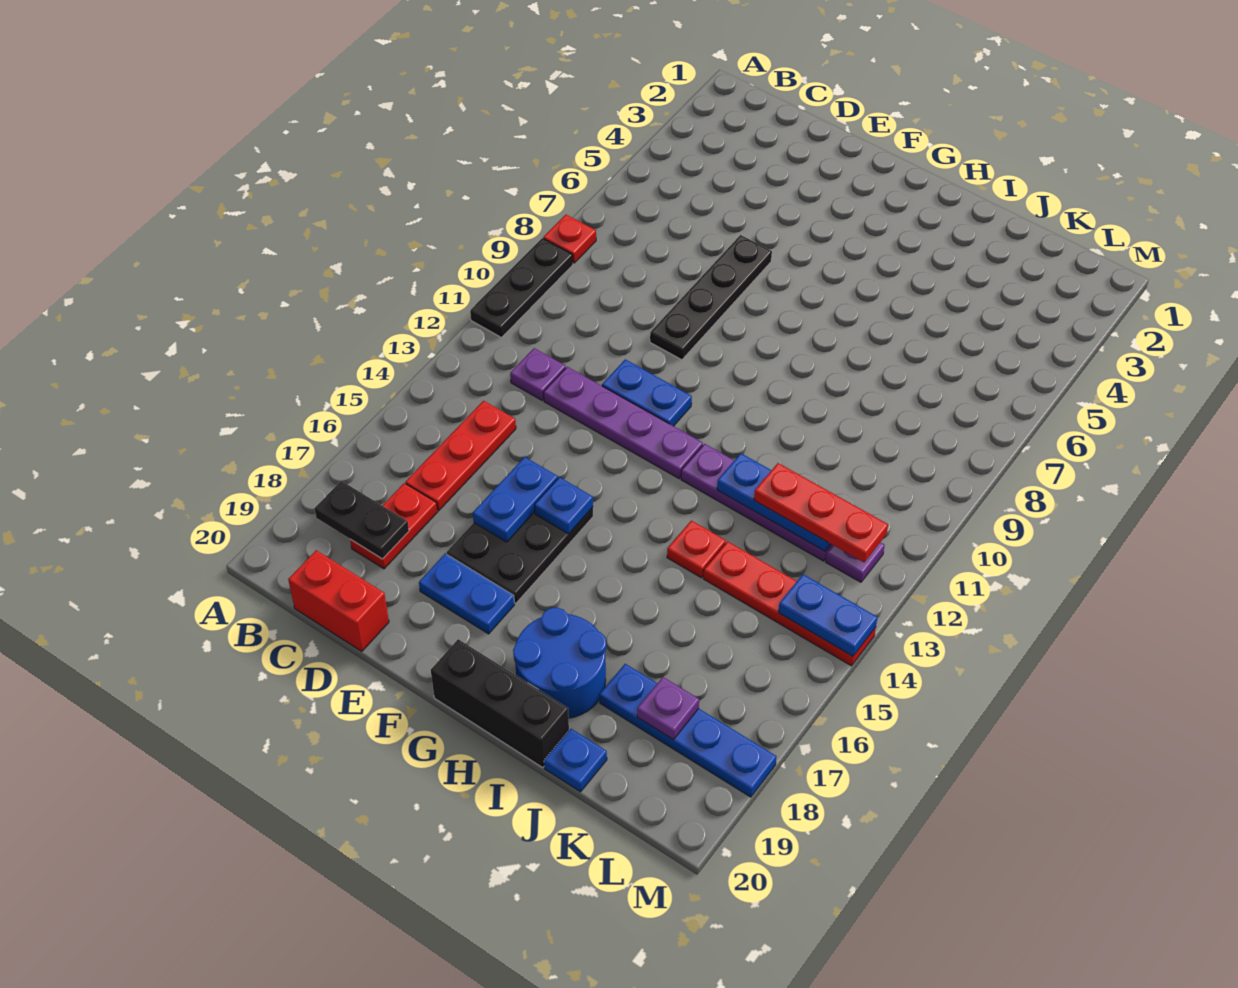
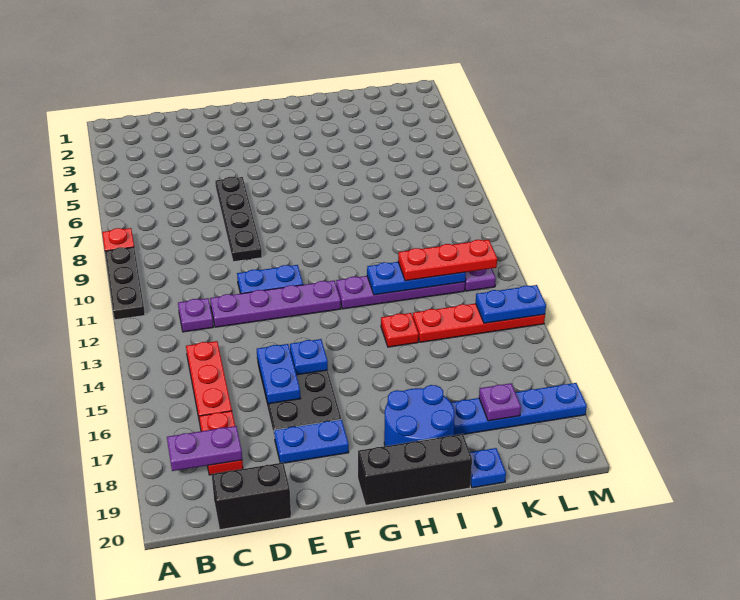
black 1x2 plate [314,481,409,559] -> purple 1x2 plate [167,426,242,471]
red 1x2 brick [288,550,389,651] -> black 1x2 brick [212,463,291,530]

